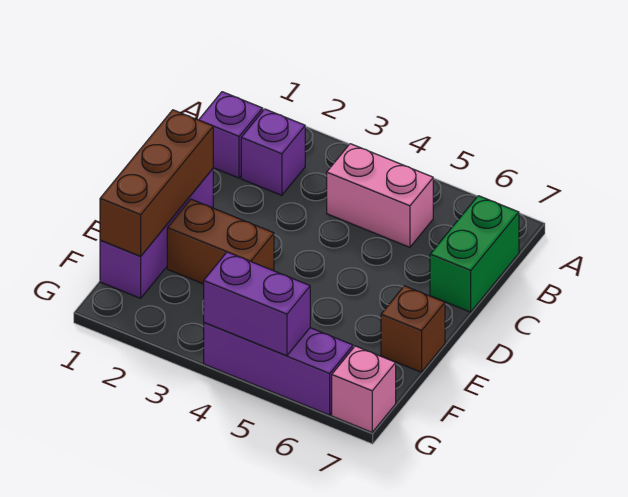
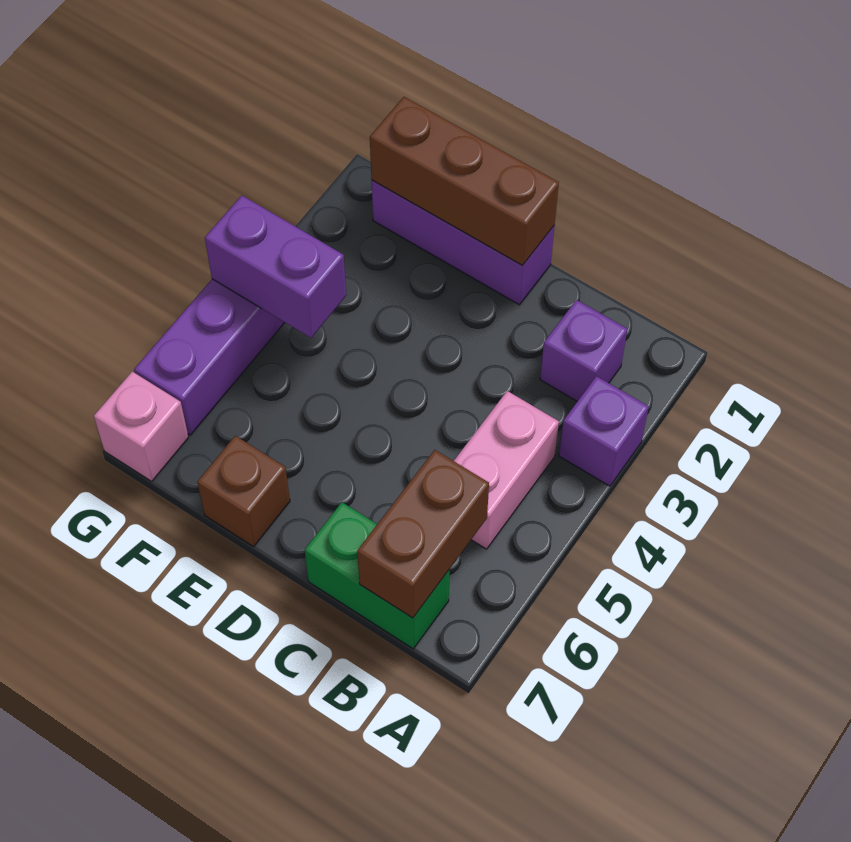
purple 1x1 brick [199,92,263,178] -> purple 1x1 brick moved to [559,376,649,486]
brown 1x2 brick [167,199,274,284] -> brown 1x2 brick moved to [357,450,489,618]
purple 1x2 brick [204,252,310,356] -> purple 1x2 brick turned to [205,196,346,338]

